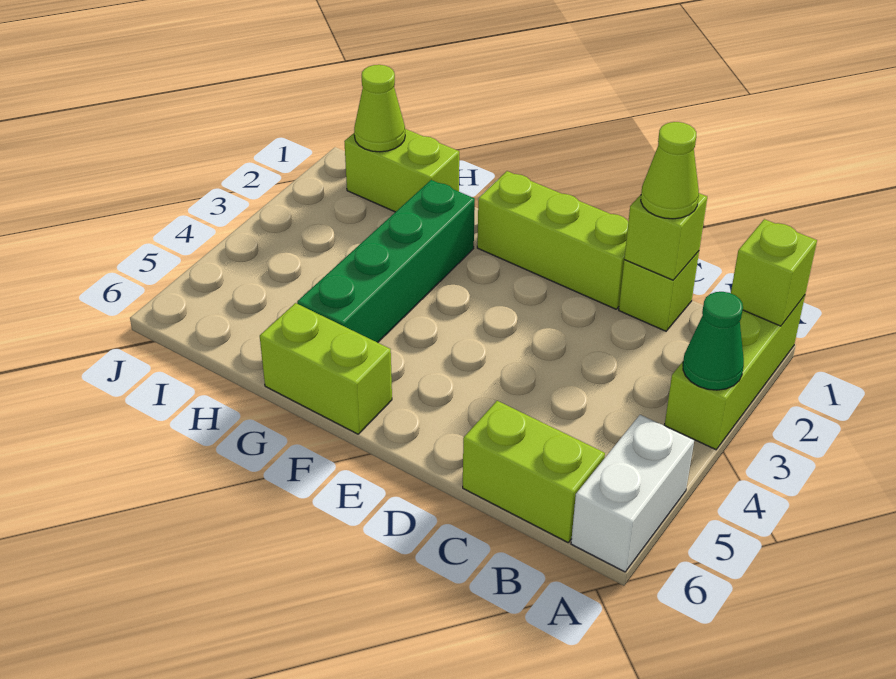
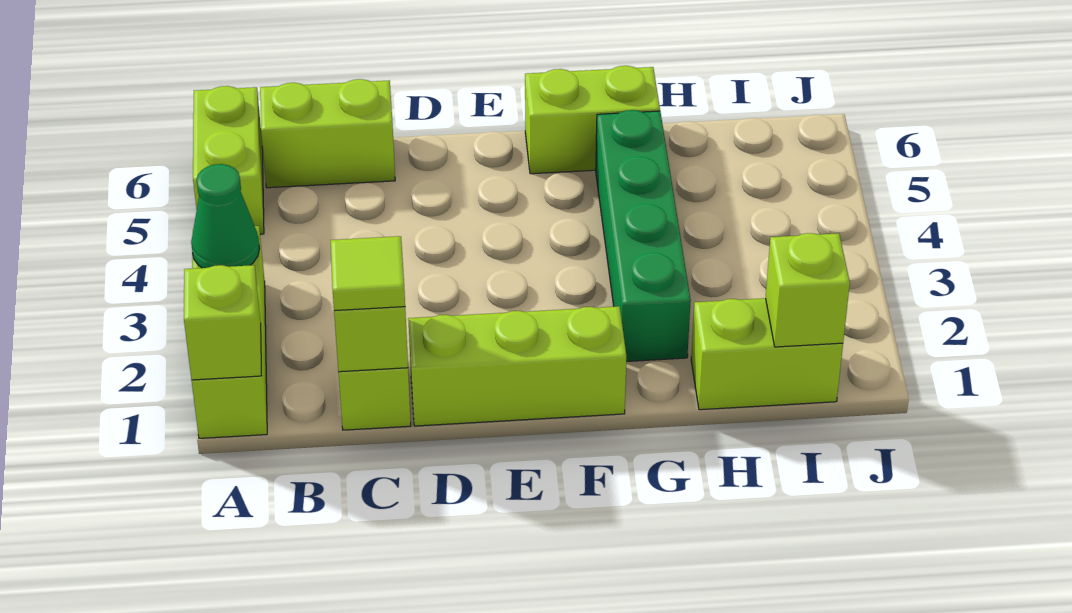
white 1x2 brick [571,415,694,572] -> lime 1x2 brick [193,86,264,234]
lime 1x1 cone [641,122,699,219] -> lime 1x1 tile [331,236,405,311]
lime 1x1 cone [354,65,405,152] -> lime 1x1 brick [766,233,850,347]

